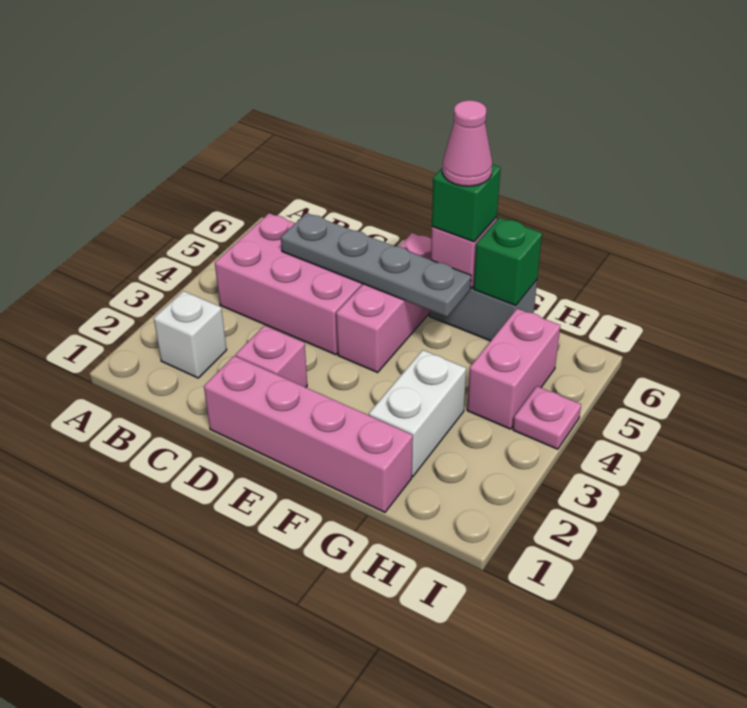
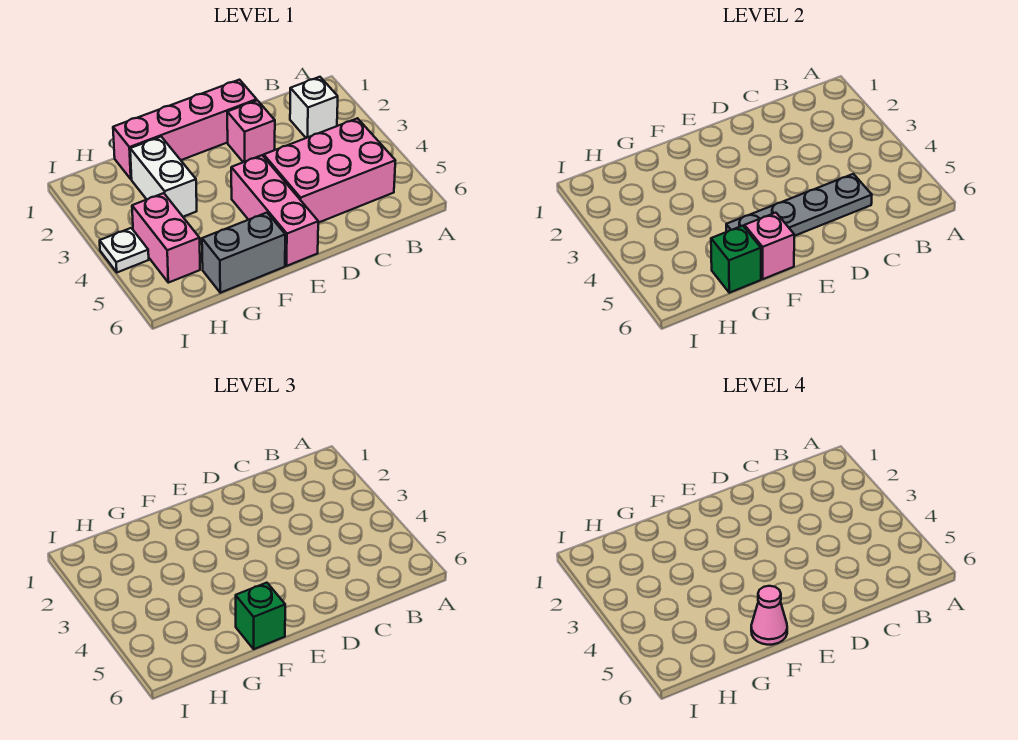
pink 1x1 plate [513,386,581,449] -> white 1x1 plate [100,228,149,272]

